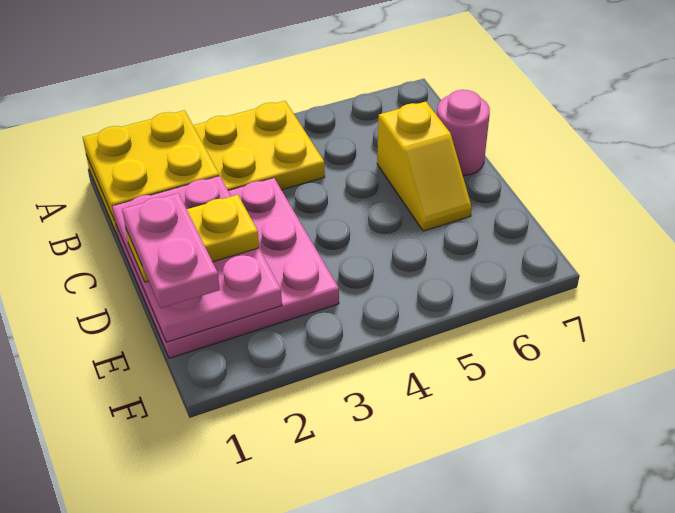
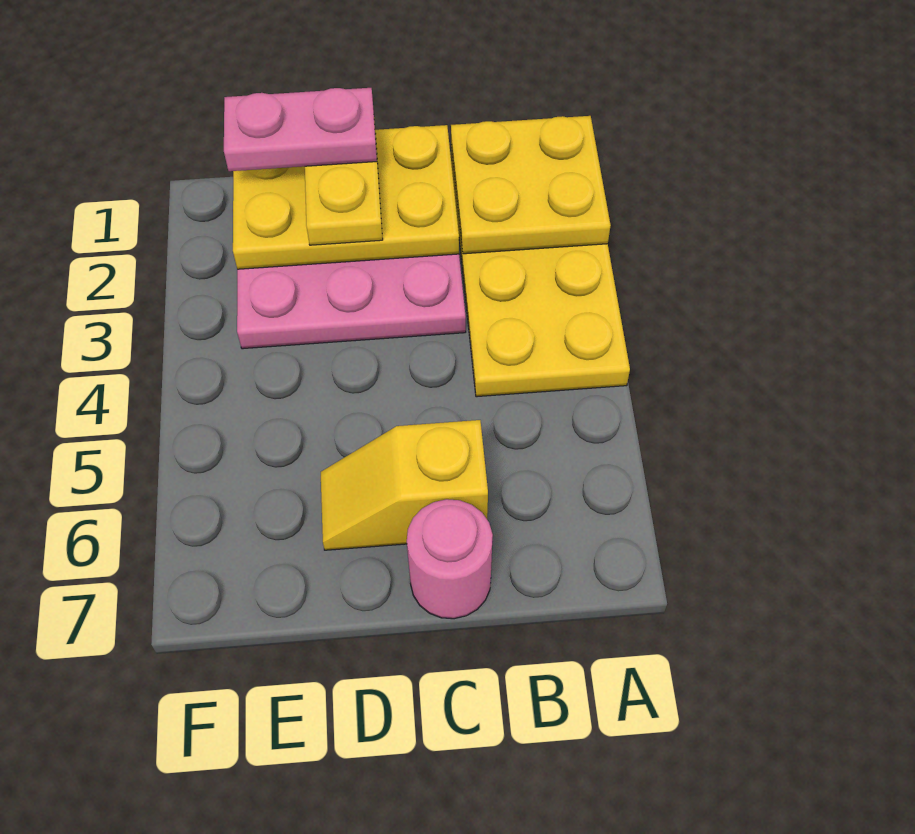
pink 2x3 plate [112,176,282,342] -> yellow 2x3 plate [233,125,459,269]

